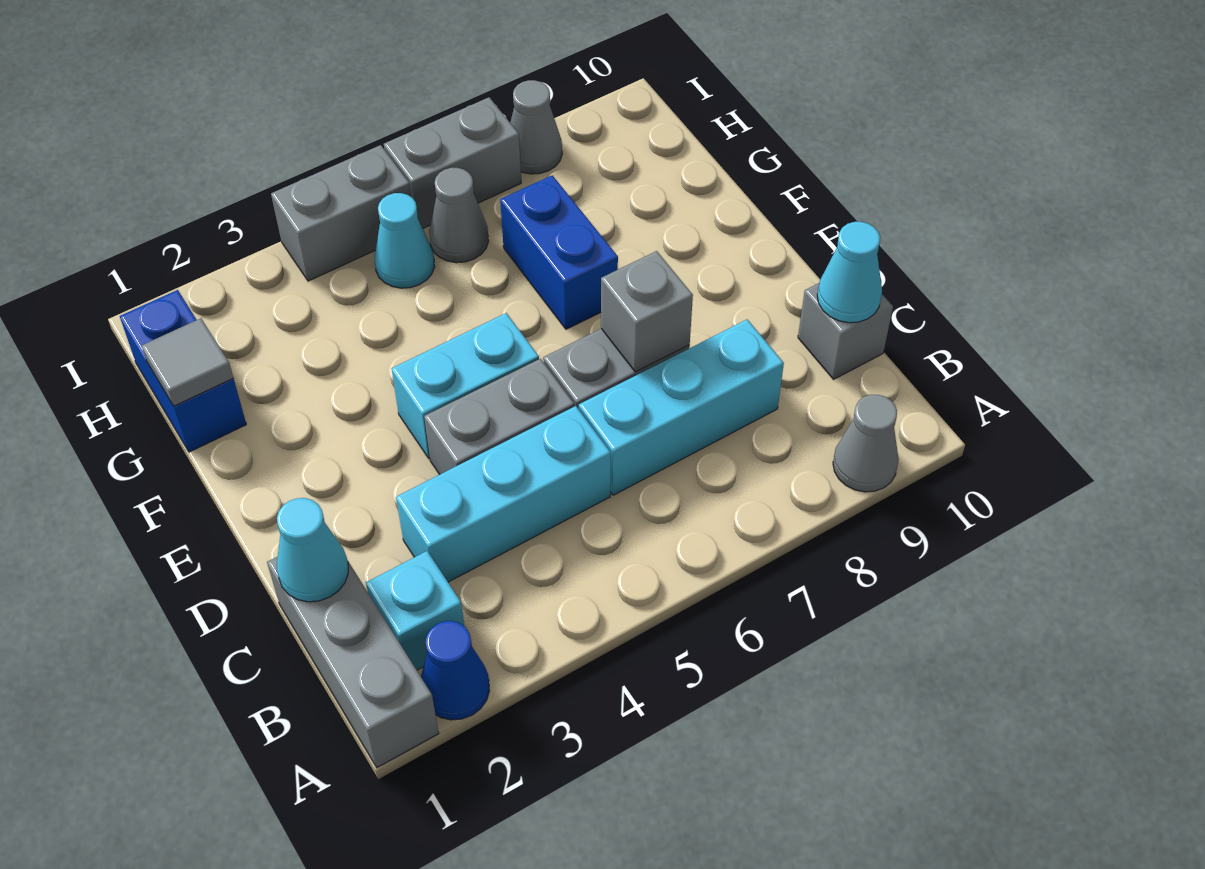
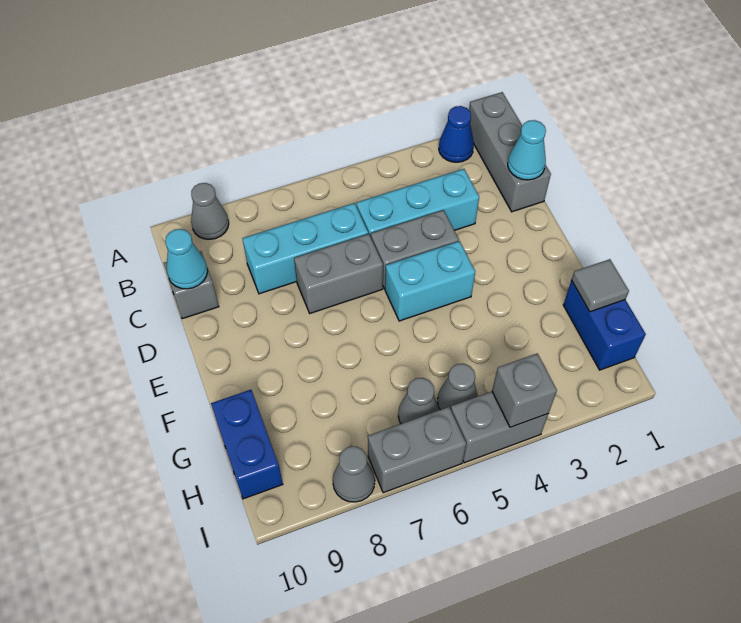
cyan 1x1 brick [366,551,464,670] -> none
grey 1x1 brick [601,251,693,372] -> grey 1x1 brick moved to [492,353,557,427]
blue 1x2 brick [500,175,618,329] -> blue 1x2 brick moved to [211,390,283,499]
cyan 1x1 cone [375,193,435,288] -> grey 1x1 cone [437,364,478,410]

